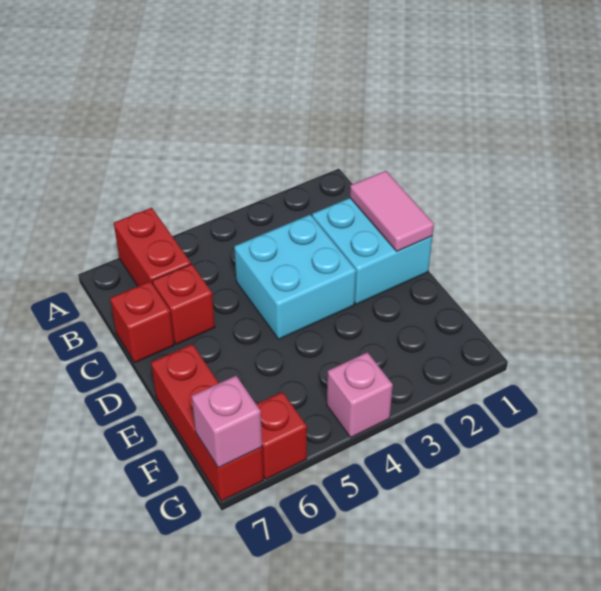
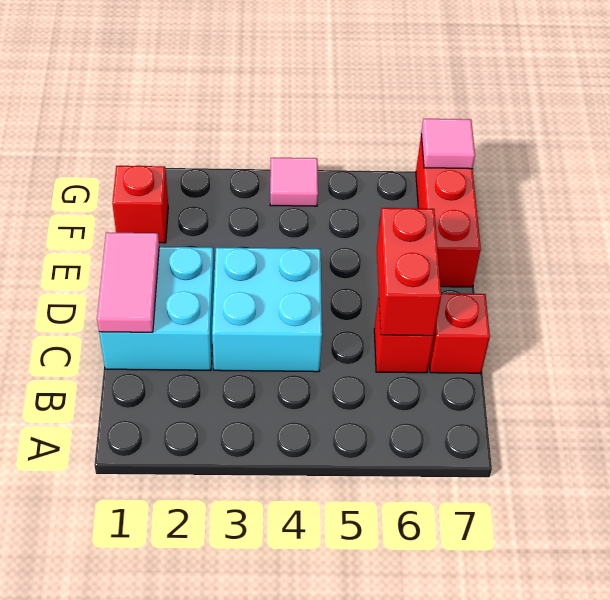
red 1x2 brick [114,208,191,286] -> red 1x2 brick moved to [377,208,441,336]
pink 1x1 brick [327,352,393,437] -> pink 1x1 tile [270,158,318,206]
red 1x1 brick [256,392,307,479] -> red 1x1 brick moved to [112,165,168,243]
pink 1x1 brick [192,376,262,468] -> pink 1x1 tile [421,119,475,169]

